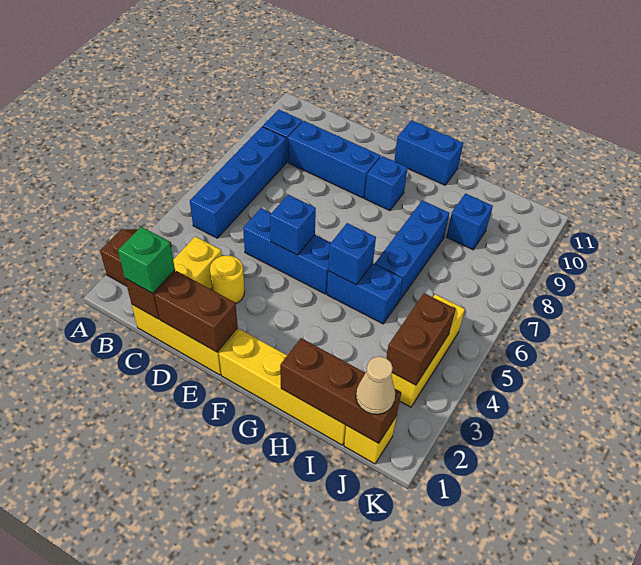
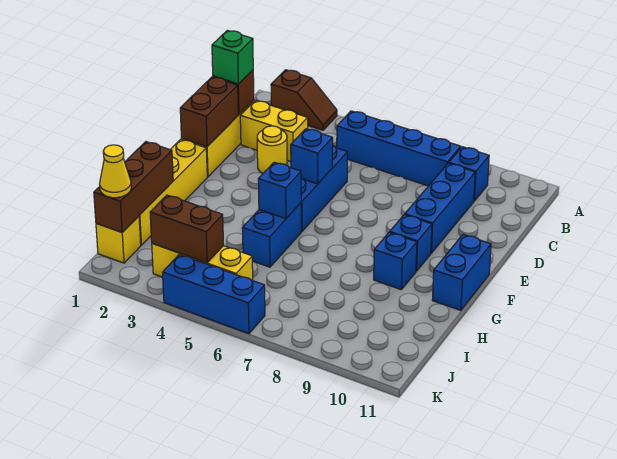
blue 1x3 brick [375,200,449,301] -> blue 1x3 brick moved to [163,254,265,334]
blue 1x1 brick [446,194,493,250] -> blue 1x1 brick moved to [374,232,417,289]
tan 1x1 cone [356,356,395,414] -> yellow 1x1 cone [100,145,131,198]

